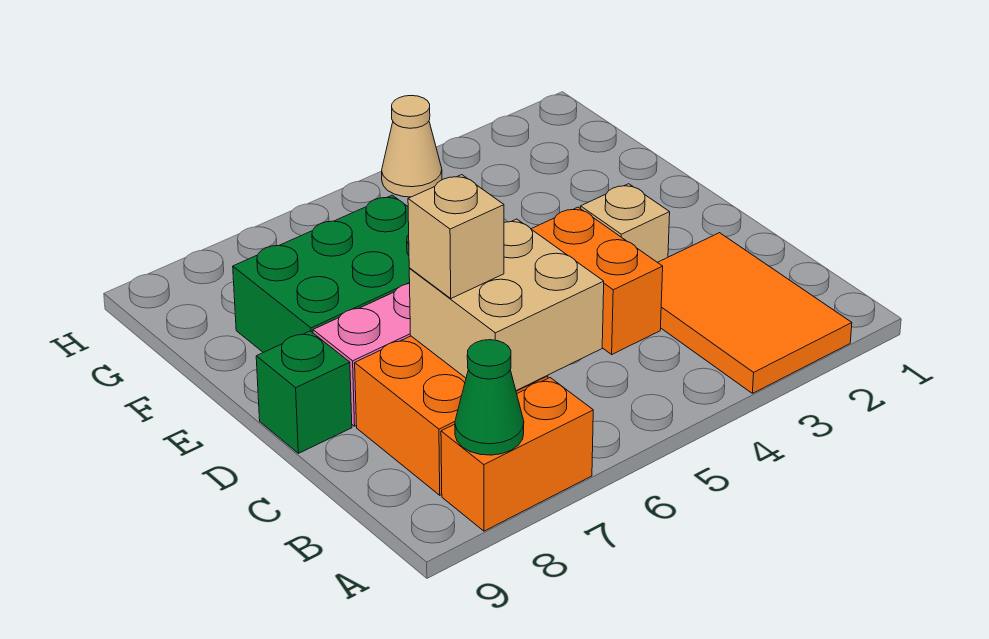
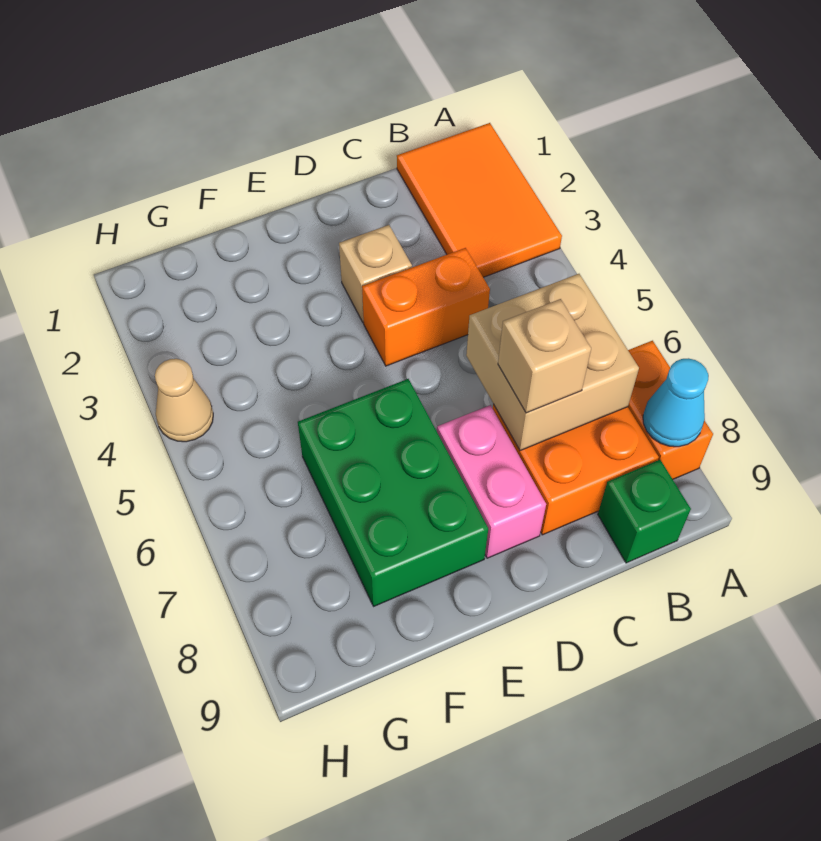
orange 2x3 tile [658,233,852,393] -> orange 2x3 tile turned to [397,123,562,277]
green 1x1 cone [455,340,524,455] -> cyan 1x1 cone [643,358,708,447]
green 1x1 brick [256,331,352,453] -> green 1x1 brick moved to [598,460,691,563]

